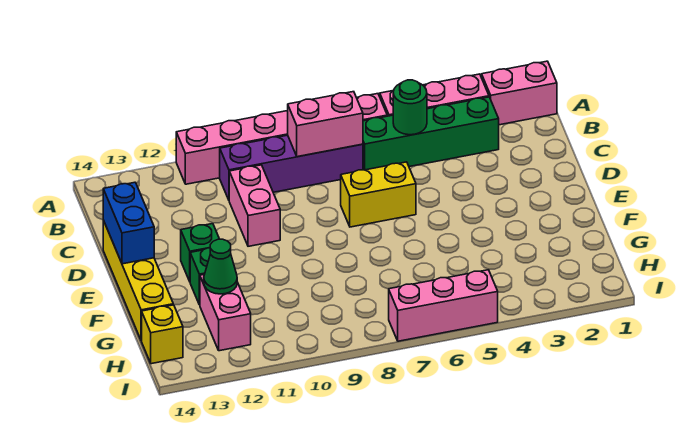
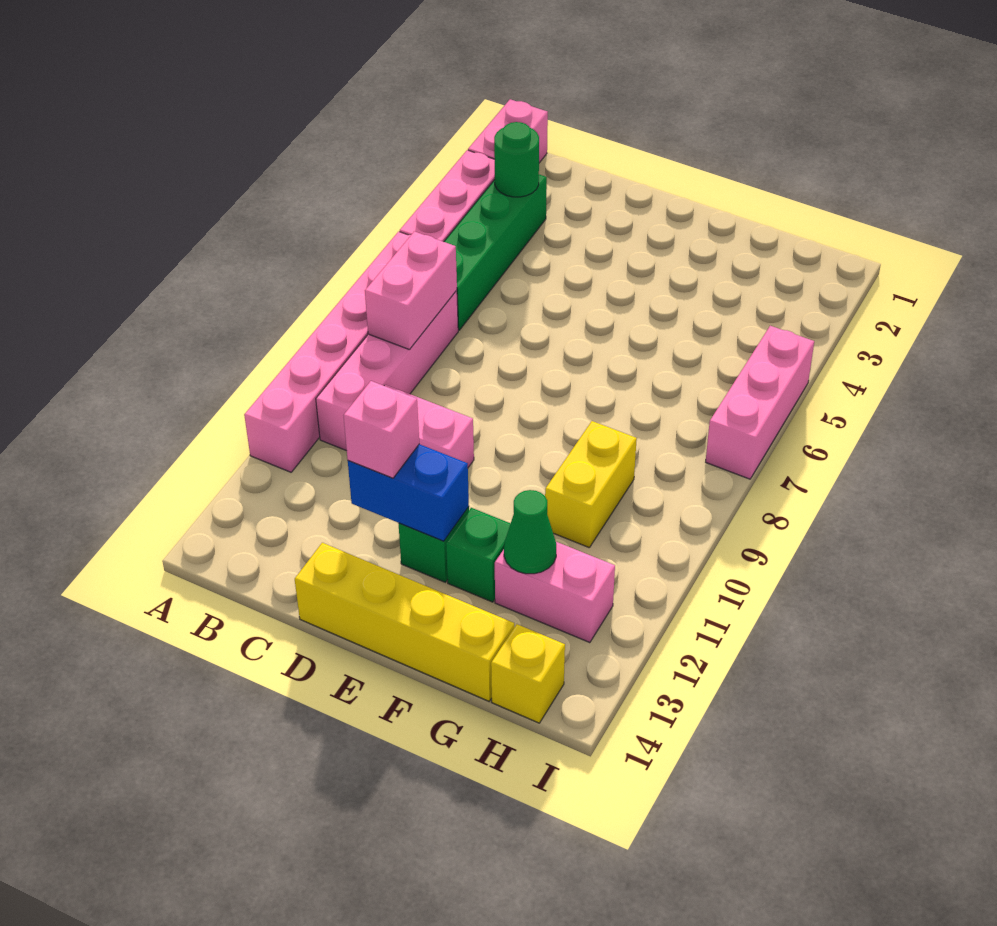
green 1x1 round brick [393,80,427,135] -> green 1x1 round brick moved to [494,122,539,197]
purple 1x4 brick [220,135,363,200] -> pink 1x4 brick [316,290,458,451]
yellow 1x2 brick [341,162,416,227] -> yellow 1x2 brick moved to [545,421,637,547]
none -> pink 1x1 brick [343,381,419,478]
blue 1x2 brick [103,182,154,264] -> blue 1x2 brick moved to [348,444,469,541]

